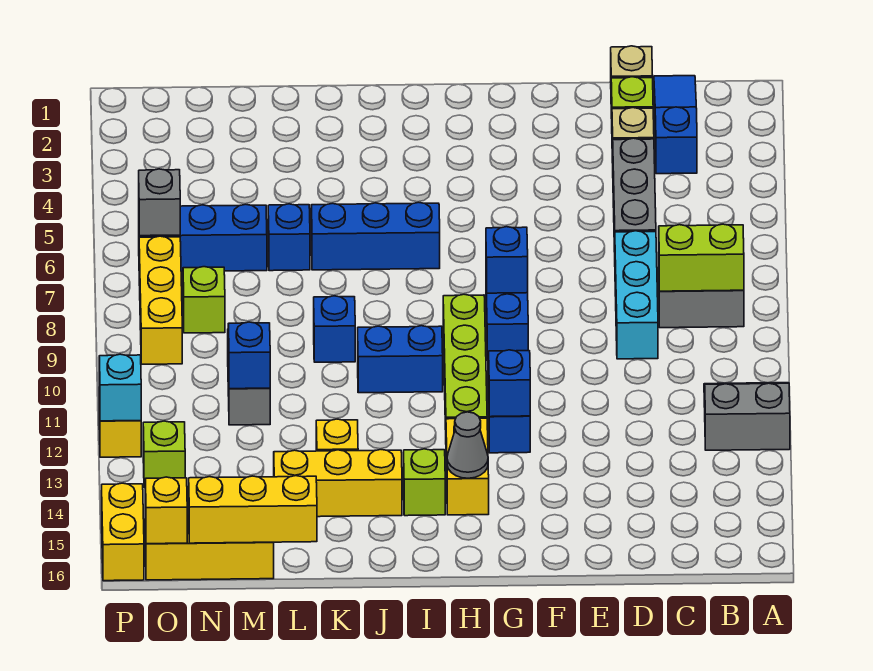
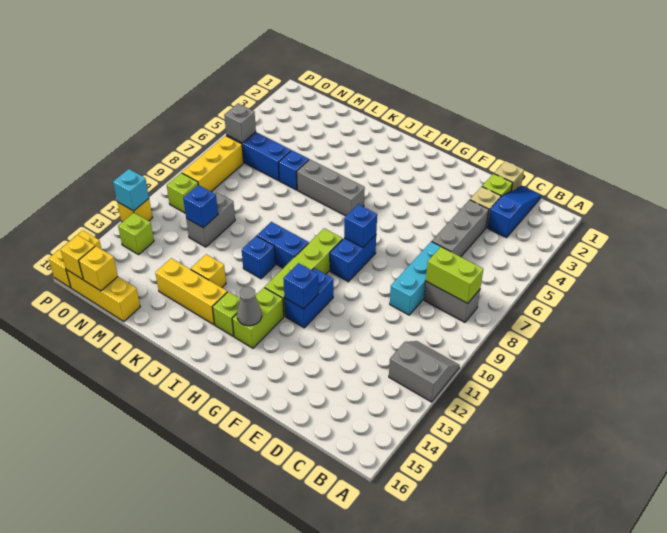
yellow 1x2 brick [446,418,489,515] -> lime 1x2 brick [232,288,284,348]
blue 1x3 brick [311,202,440,270] -> grey 1x3 brick [297,159,365,216]
blue 1x1 brick [314,296,355,362] -> blue 1x1 brick moved to [242,236,275,279]
yellow 1x3 brick [189,476,317,543] -> yellow 1x1 brick [79,246,118,291]
lime 1x1 brick [183,267,225,333] -> lime 1x1 brick moved to [167,173,198,213]

